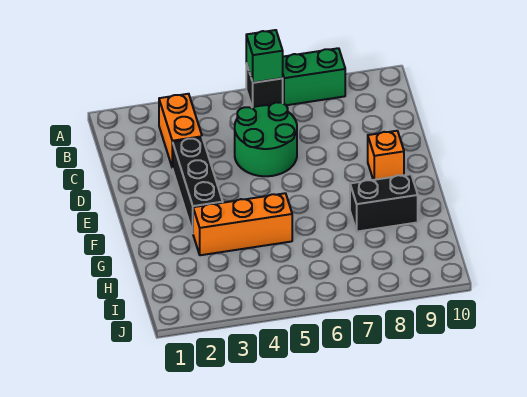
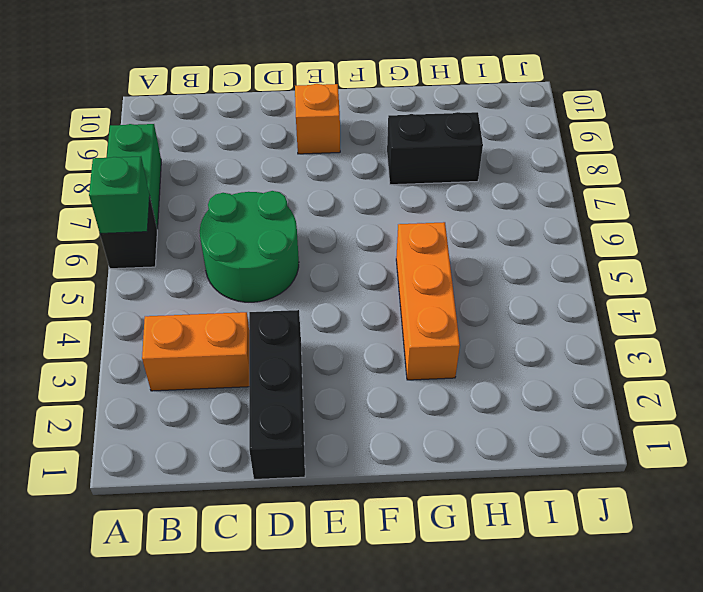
black 1x3 brick [173,137,223,232] -> black 1x3 brick turned to [249,310,305,480]
black 1x2 brick [350,174,418,232] -> black 1x2 brick turned to [387,112,483,185]

